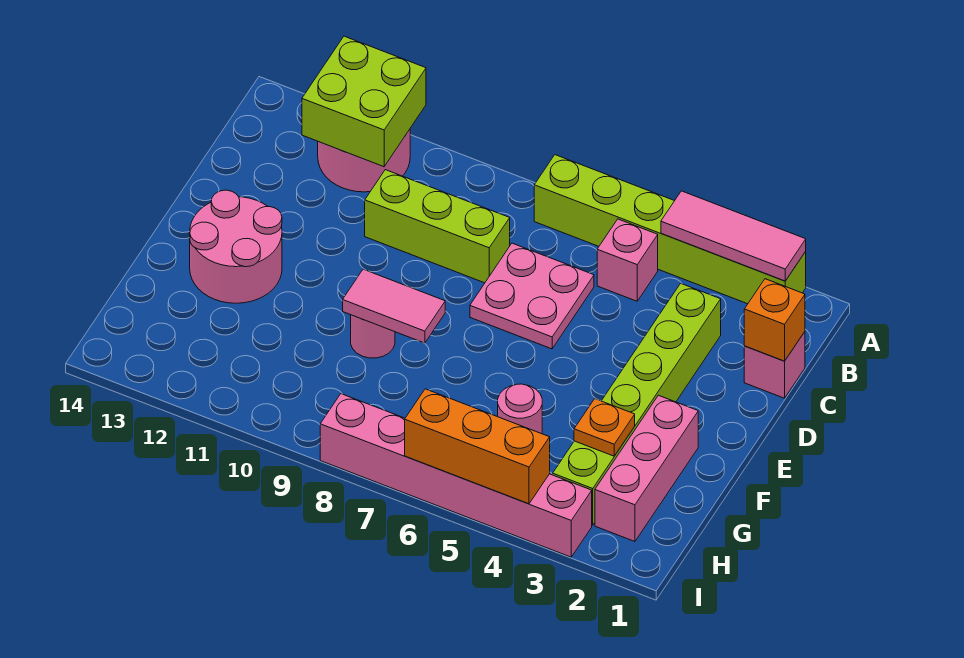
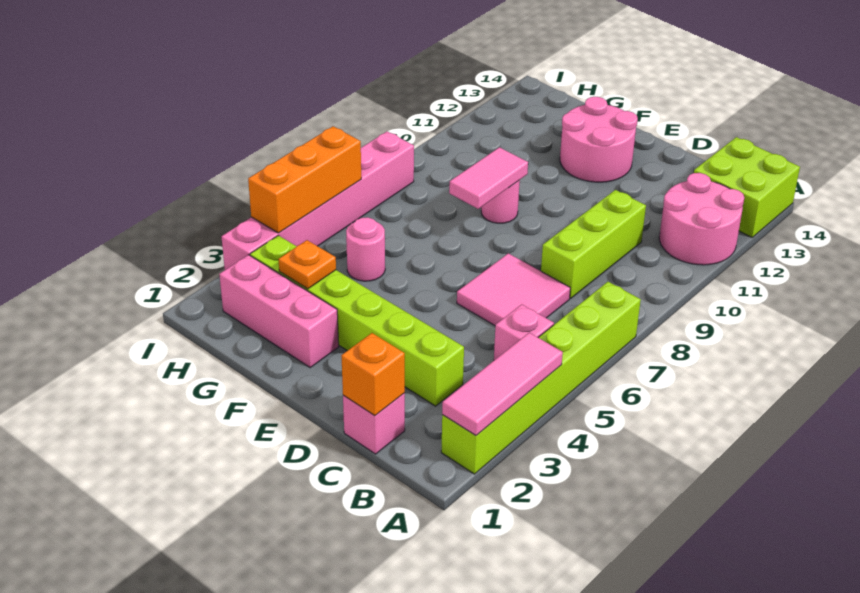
lime 2x2 brick [302,36,426,167] -> lime 2x2 brick moved to [694,137,800,237]
pink 2x2 plate [470,243,594,349] -> pink 2x2 tile [457,253,570,326]

